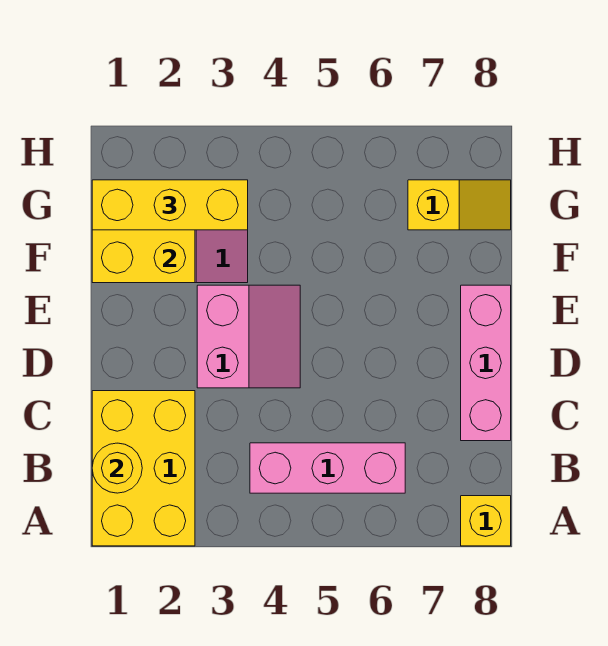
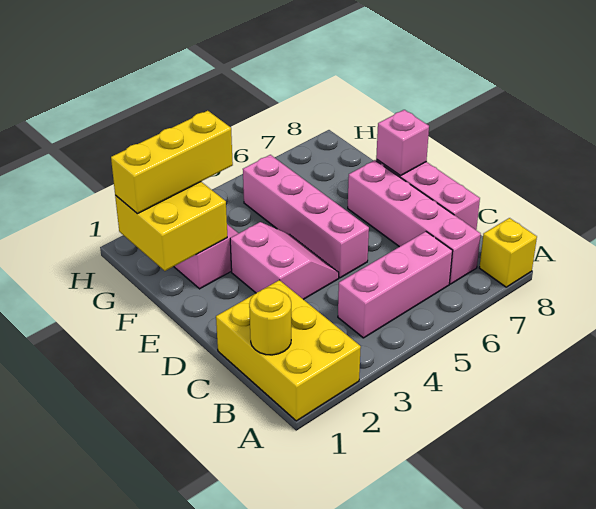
none -> pink 1x4 brick [348,160,481,284]
none -> pink 1x4 brick [243,155,369,278]
none -> pink 1x1 brick [376,110,429,175]
yellow 1x2 slope [408,180,511,230] -> none

